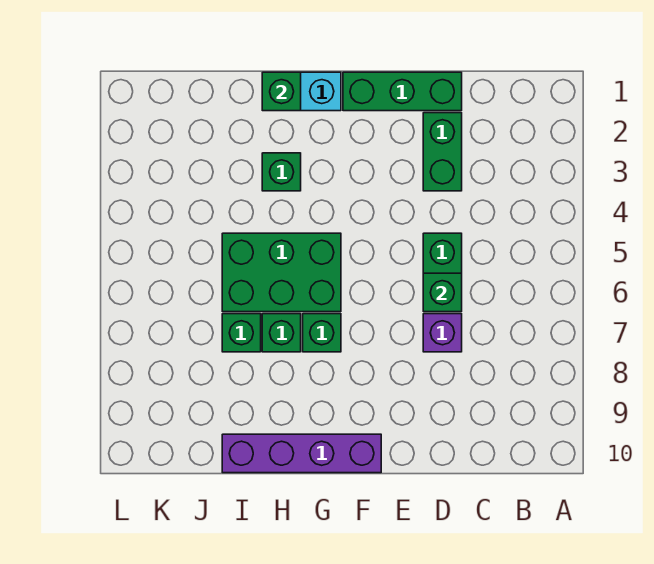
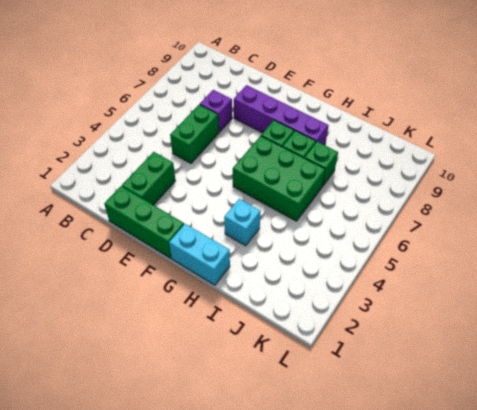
green 1x1 brick [423,273,462,312] -> none
purple 1x4 brick [222,434,381,473] -> purple 1x4 brick moved to [234,85,329,145]
green 1x1 brick [262,72,301,111] -> none
green 1x1 brick [262,153,301,191] -> cyan 1x1 brick [224,199,261,246]

